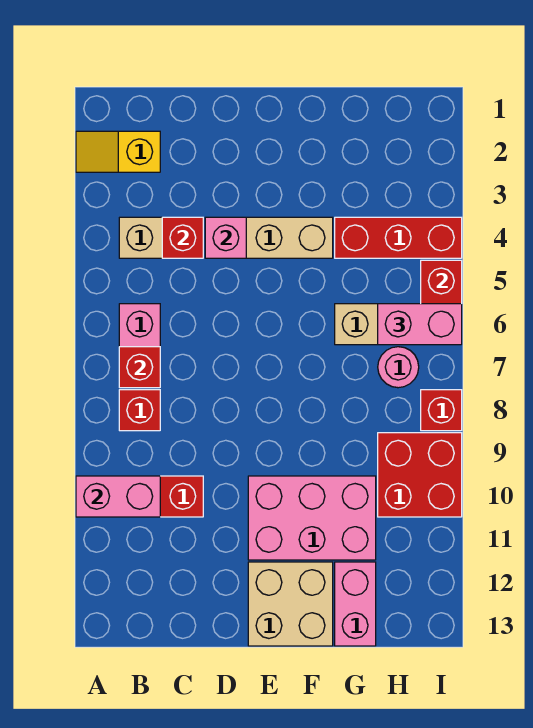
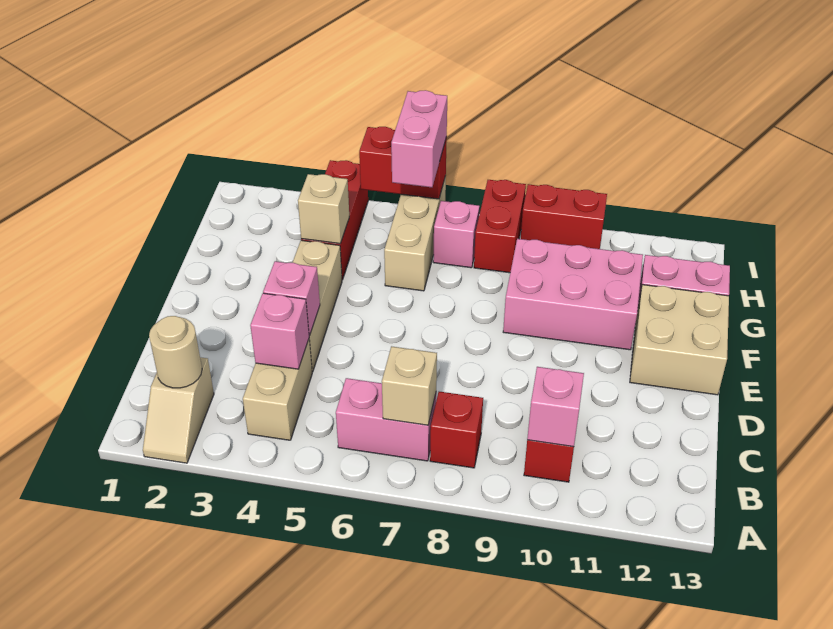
yellow 1x2 slope [76,131,160,172] -> tan 1x2 slope [143,357,214,463]
pink 1x2 brick [76,476,160,517] -> pink 1x1 brick [527,367,584,447]
none -> tan 1x1 round brick [149,316,202,388]
red 1x1 brick [119,347,160,388] -> tan 1x1 brick [382,346,437,425]
red 1x1 brick [162,217,203,258] -> pink 1x1 brick [250,293,309,369]
pink 2x3 brick [248,476,376,560] -> pink 2x3 brick turned to [503,239,643,350]
none -> tan 1x1 brick [298,174,349,244]
pink 1x1 round brick [378,347,419,388] -> pink 1x1 brick [433,201,479,268]
red 2x2 brick [378,433,462,517] -> red 1x2 brick [521,184,607,249]
red 1x1 brick [421,390,462,431] -> red 1x2 brick [474,180,526,273]

